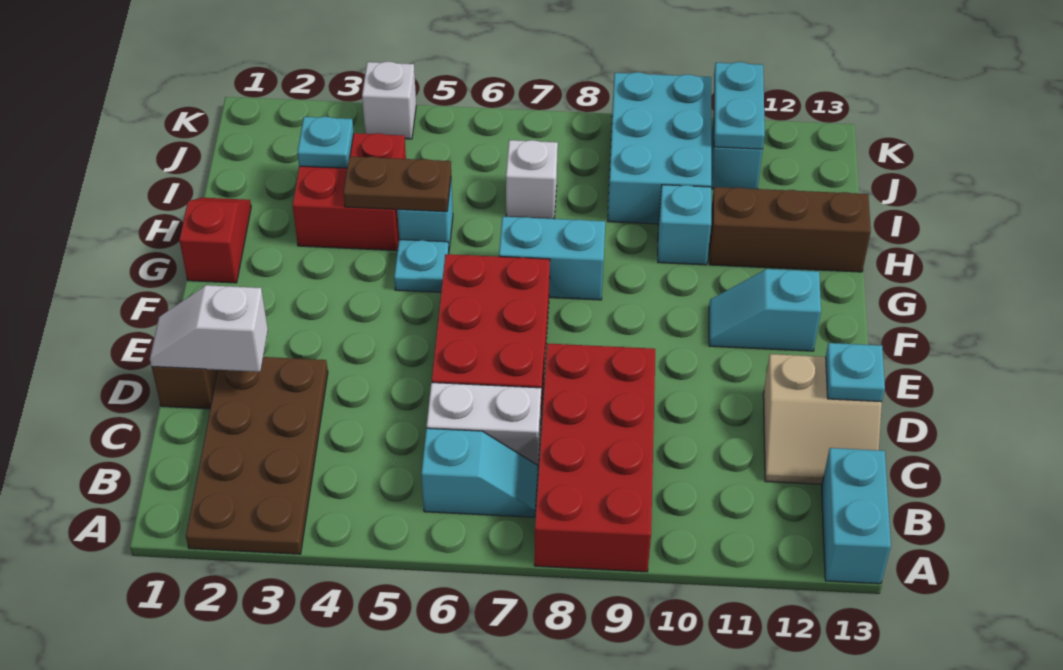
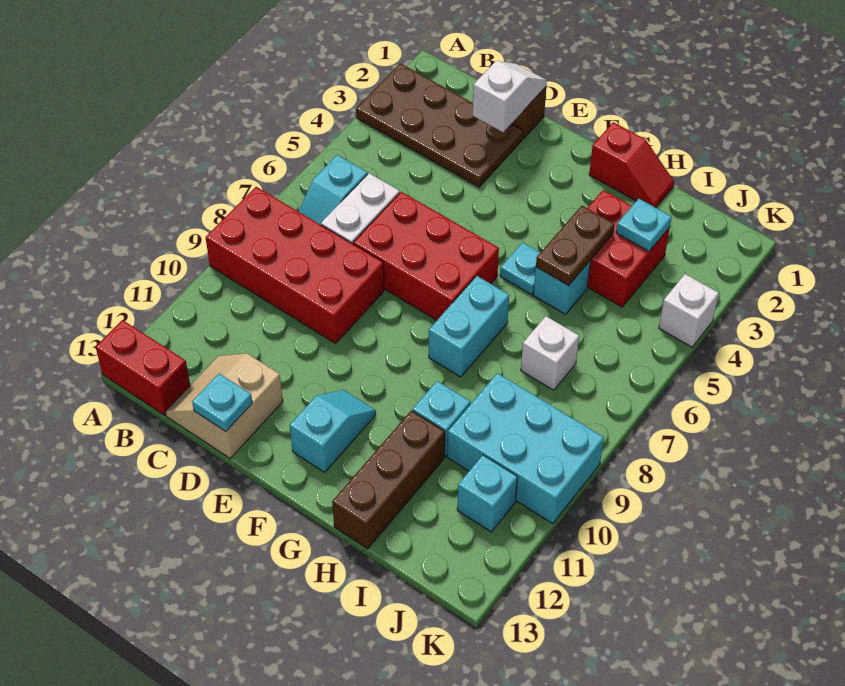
cyan 1x2 brick [822,448,891,584] -> red 1x2 brick [96,320,190,415]
cyan 1x2 plate [714,62,765,149] -> none

